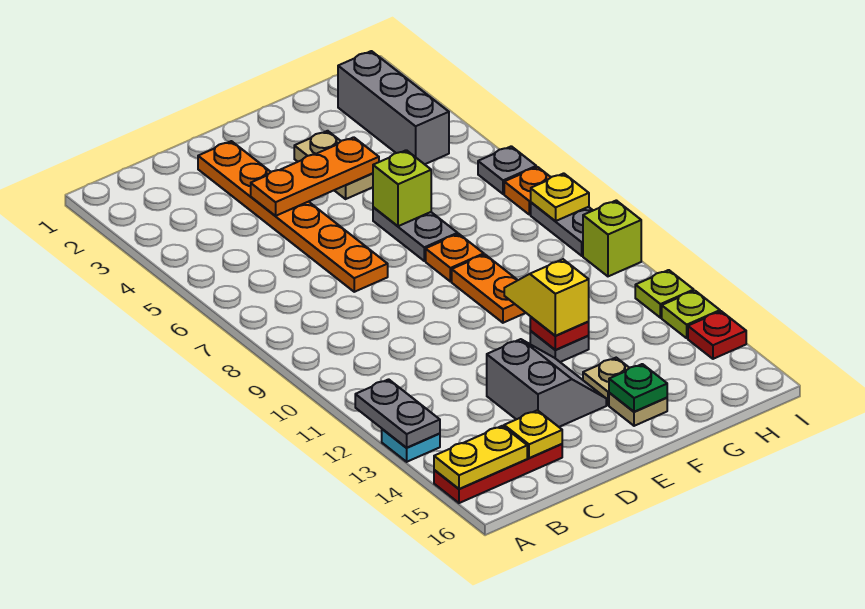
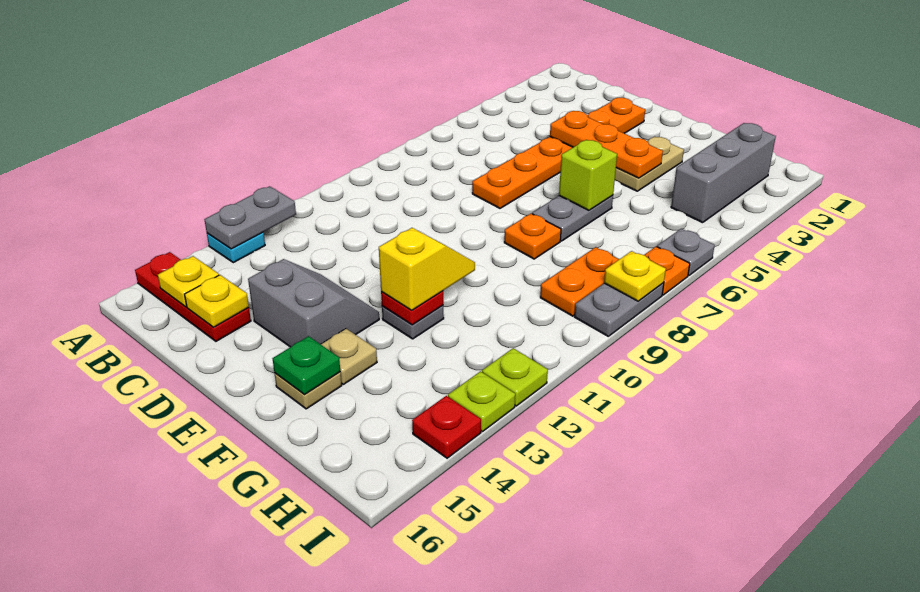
yellow 1x2 plate [434,426,527,489] -> yellow 1x1 plate [158,256,219,307]
grey 2x2 slope [487,339,606,427] -> grey 2x2 slope turned to [248,259,379,347]
orange 1x2 plate [452,255,526,323] -> orange 1x2 plate moved to [540,247,619,316]
lime 1x1 brick [583,200,641,276] -> none

